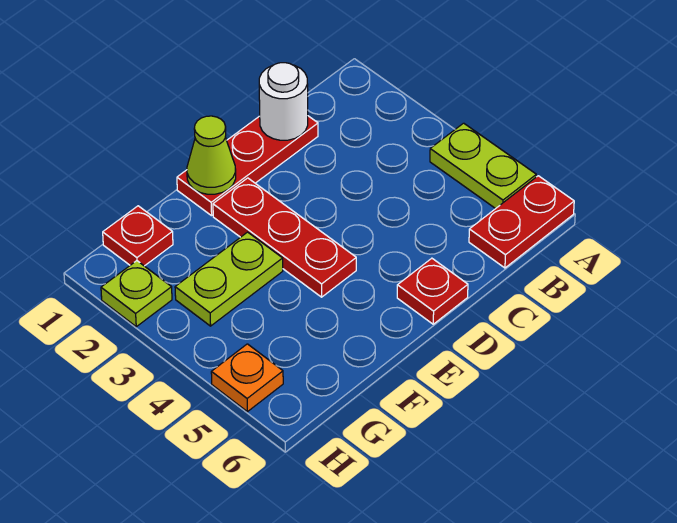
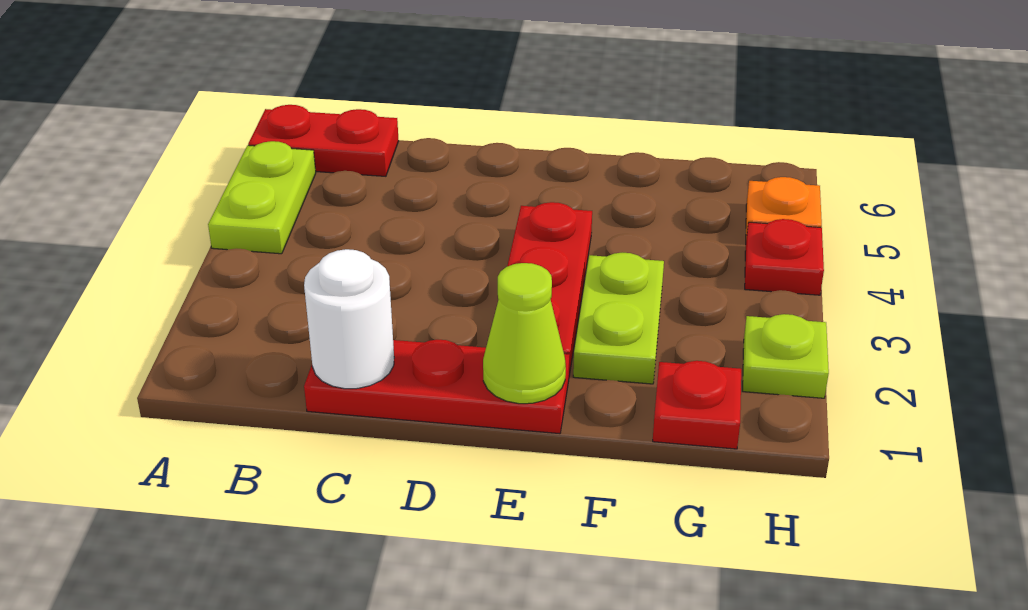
red 1x1 plate [397,258,468,324] -> red 1x1 plate moved to [745,219,824,295]
lime 1x2 plate [175,232,283,326] -> lime 1x2 plate turned to [573,253,664,384]

